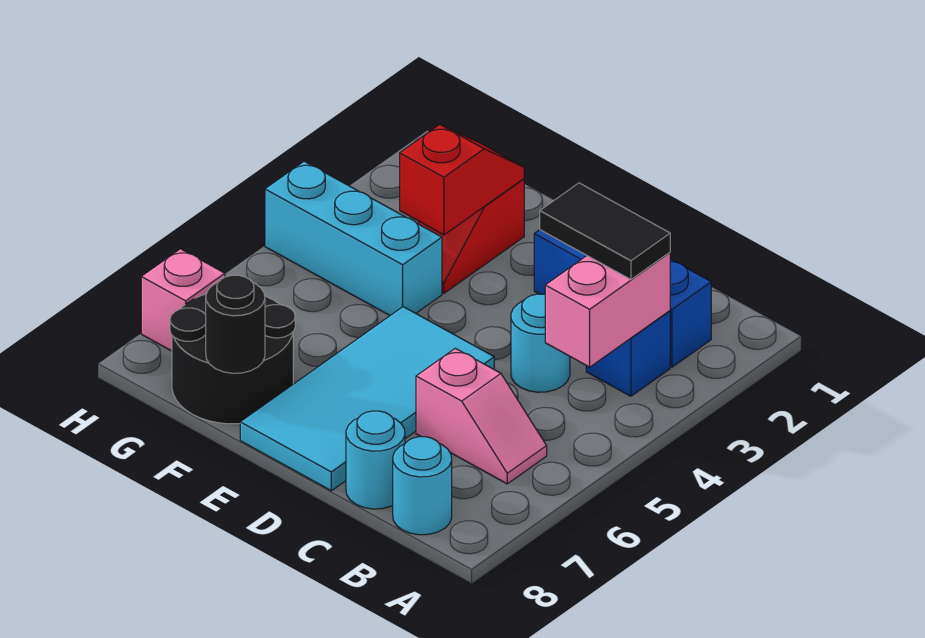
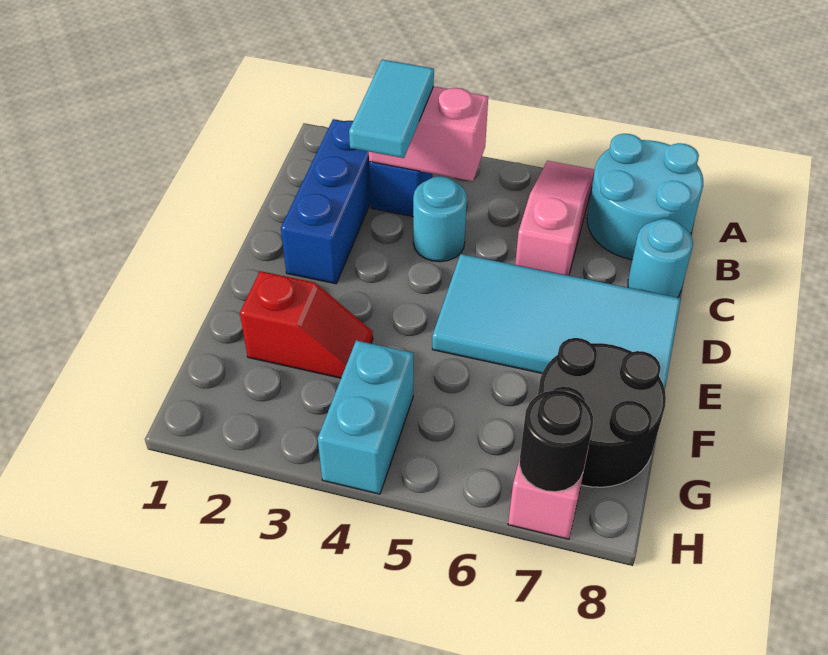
black 1x2 tile [540,183,670,280] -> cyan 1x2 tile [349,60,434,158]
pink 1x2 slope [416,348,547,484] -> pink 1x3 slope [515,161,595,276]
cyan 1x1 round brick [393,437,452,535] -> cyan 2x2 round brick [587,134,703,260]
red 1x2 slope [400,125,524,235] -> none
cyan 1x3 brick [265,161,442,315] -> cyan 1x2 brick [318,341,413,494]
black 1x1 round brick [206,275,265,373] -> black 1x1 round brick moved to [519,390,593,492]

